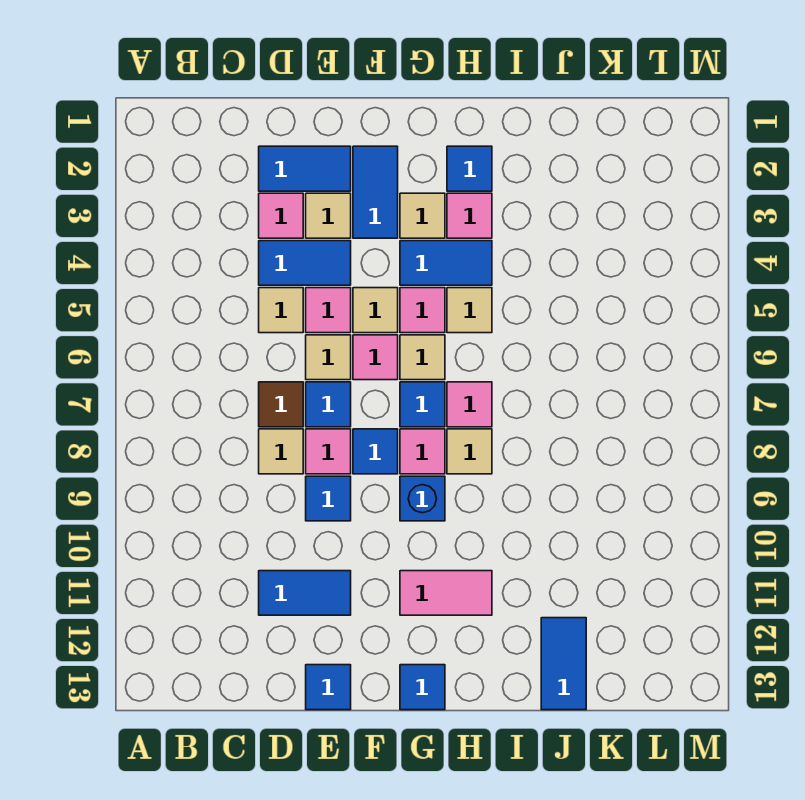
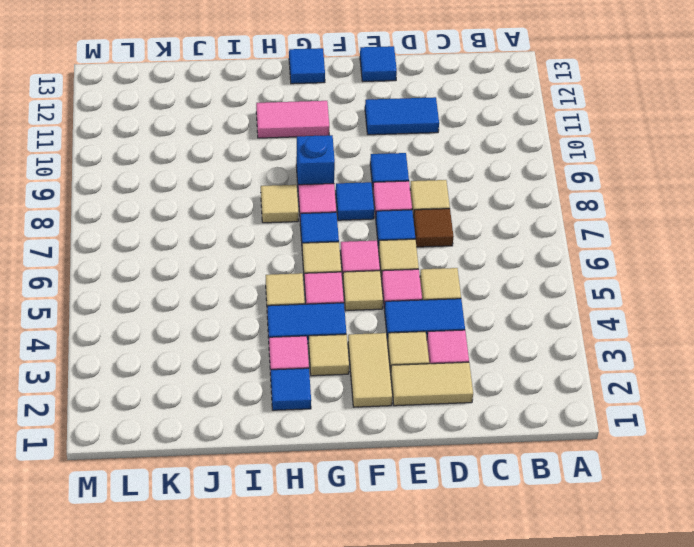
blue 1x2 tile [259,146,351,191] -> tan 1x2 tile [391,362,473,406]
blue 1x2 tile [353,146,398,238] -> tan 1x2 tile [348,333,392,407]
pink 1x1 tile [447,382,492,427] -> none
blue 1x2 tile [541,618,586,710] -> none

